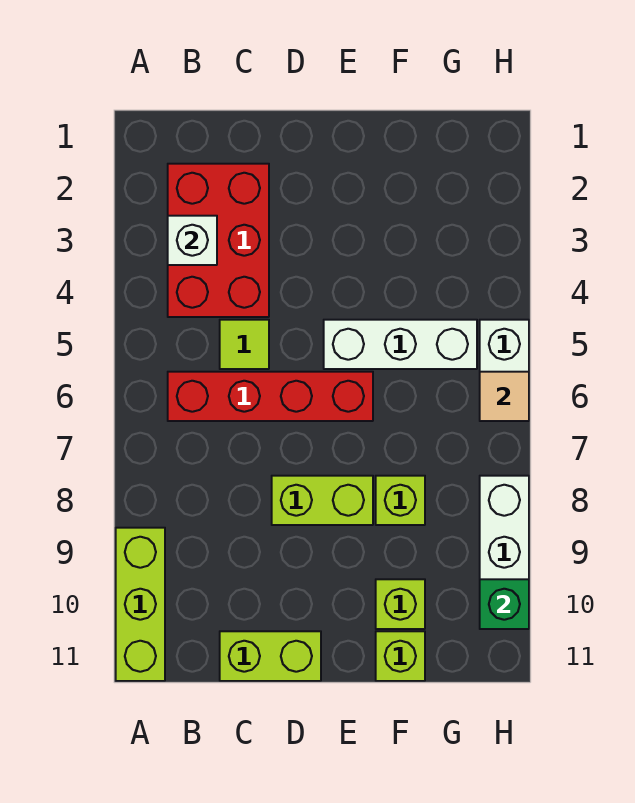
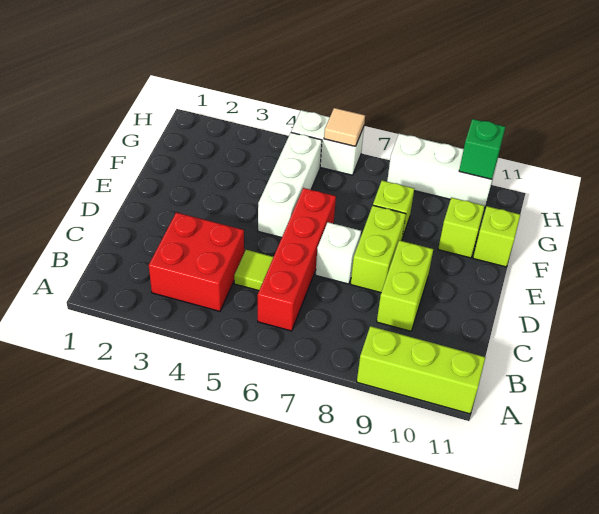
red 2x3 brick [168,164,269,317] -> red 2x2 brick [149,212,244,311]
white 1x1 brick [168,216,217,265] -> white 1x1 brick moved to [316,222,361,284]
lime 1x2 brick [220,631,321,681] -> lime 1x2 brick moved to [377,240,433,331]

